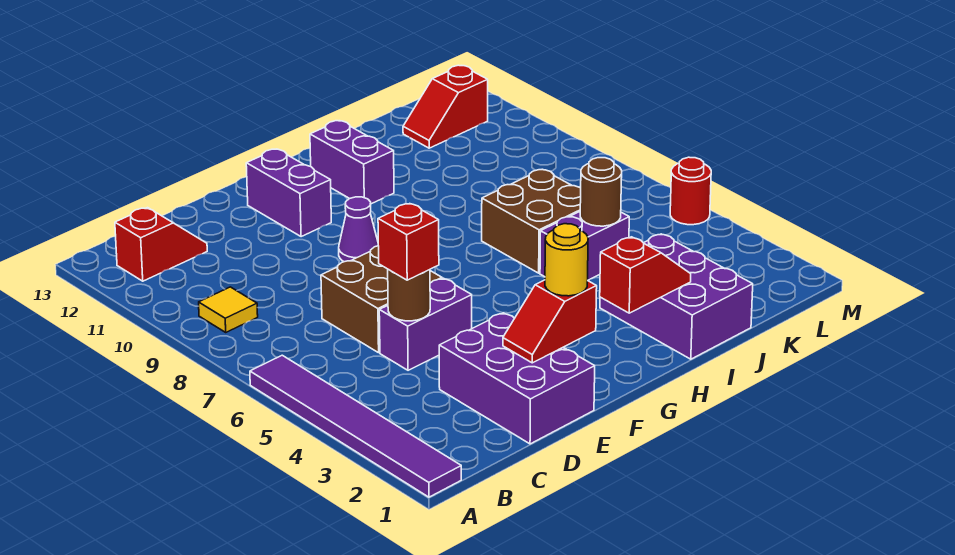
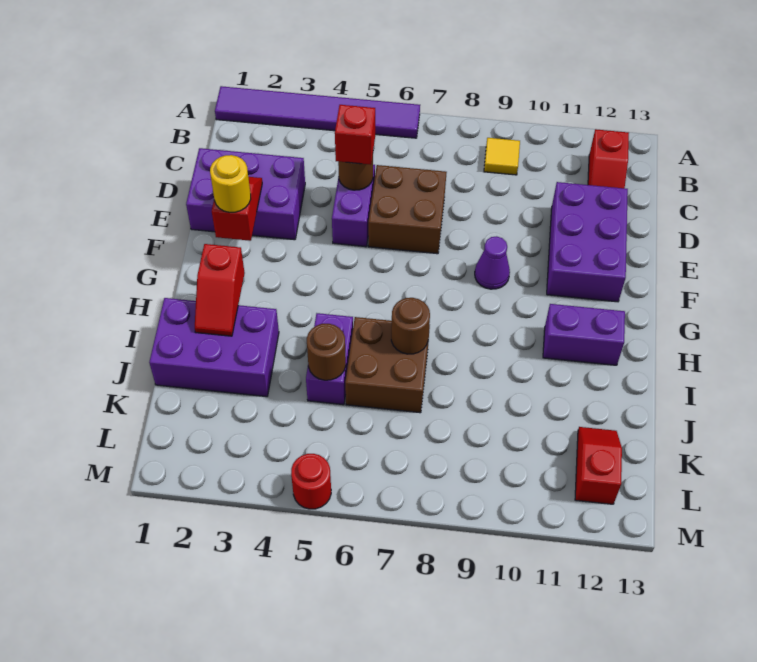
purple 1x2 brick [246,149,331,237] -> purple 2x3 brick [547,182,628,302]
none -> brown 1x1 round brick [391,298,430,354]

